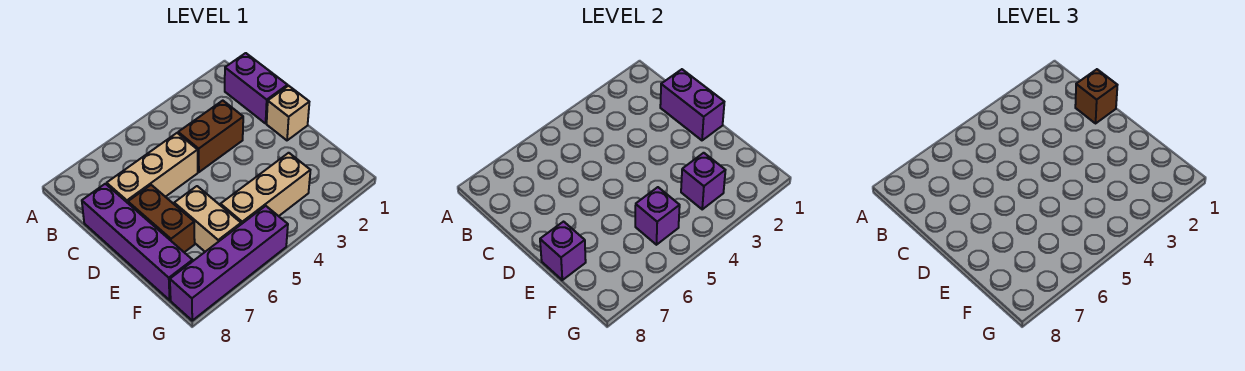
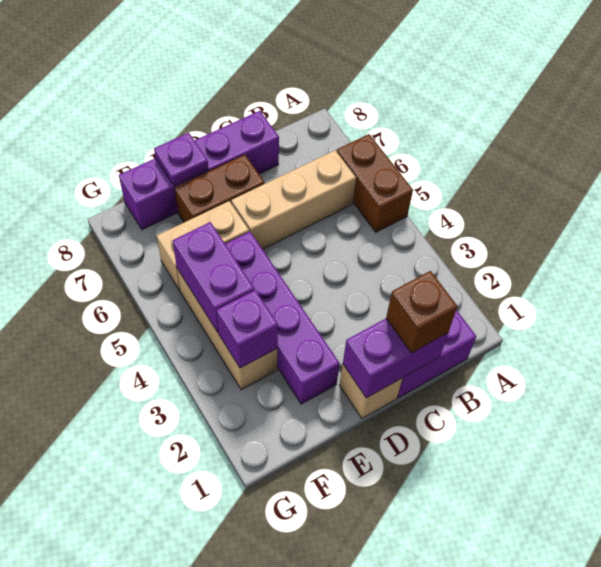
brown 1x2 brick [178,101,243,172] -> brown 1x2 brick moved to [337,134,413,232]
tan 1x3 brick [107,133,198,203] -> tan 1x3 brick turned to [231,150,356,249]
purple 1x1 brick [540,222,586,280] -> purple 1x1 plate [154,133,208,185]
purple 1x1 brick [635,187,680,245] -> purple 1x2 brick [173,222,254,332]
purple 1x4 brick [170,206,288,320] -> purple 1x4 brick moved to [225,232,340,404]

